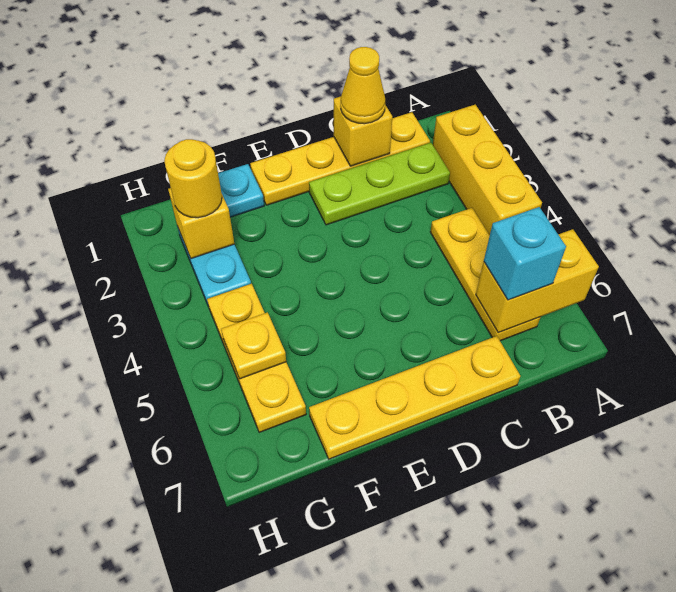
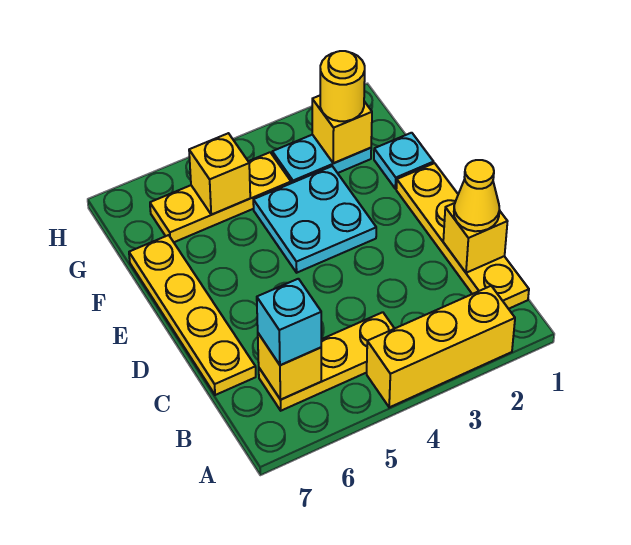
yellow 1x2 brick [476,229,599,333] -> yellow 1x1 brick [258,333,321,400]
lime 1x3 plate [309,143,450,225] -> none
none -> cyan 2x2 plate [253,166,376,273]
yellow 1x1 plate [221,312,286,379] -> yellow 1x1 brick [189,133,250,215]

